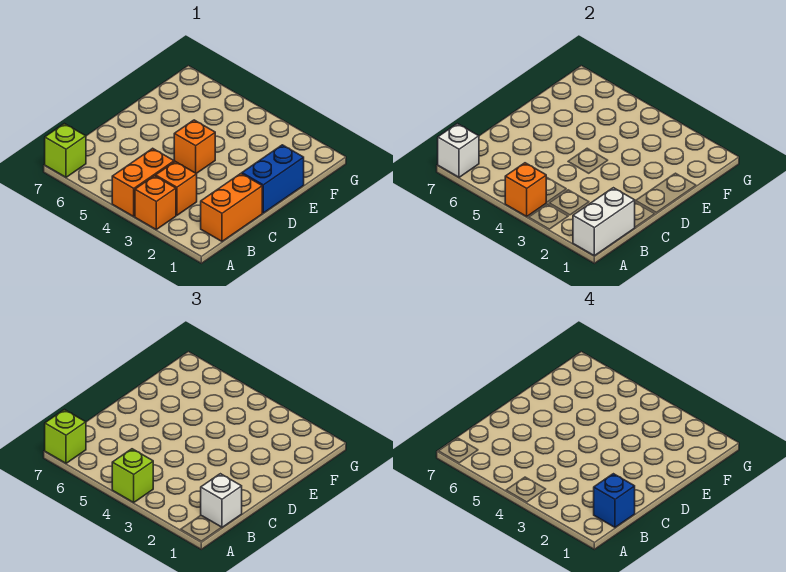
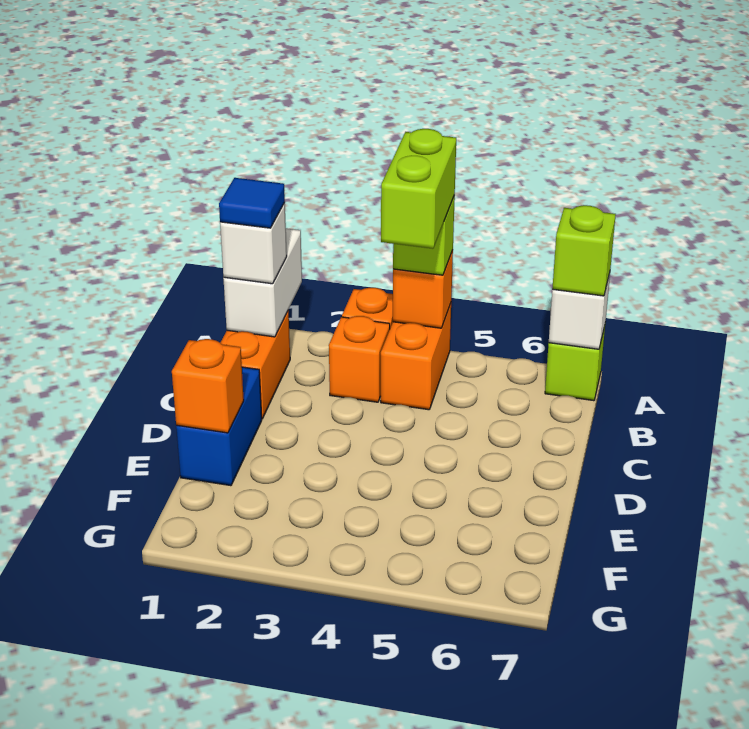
none -> lime 1x2 brick [381,129,456,249]
blue 1x1 brick [594,474,635,527] -> blue 1x1 tile [219,178,285,228]
orange 1x1 brick [174,120,215,174] -> orange 1x1 brick moved to [172,339,244,433]

